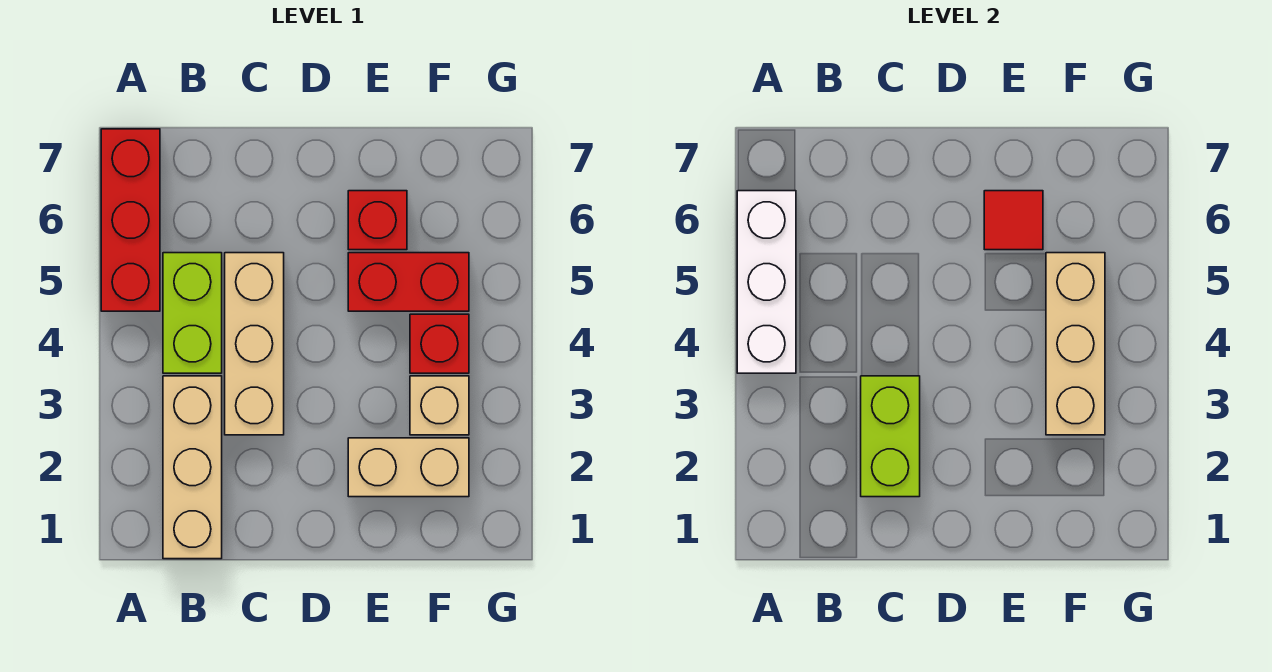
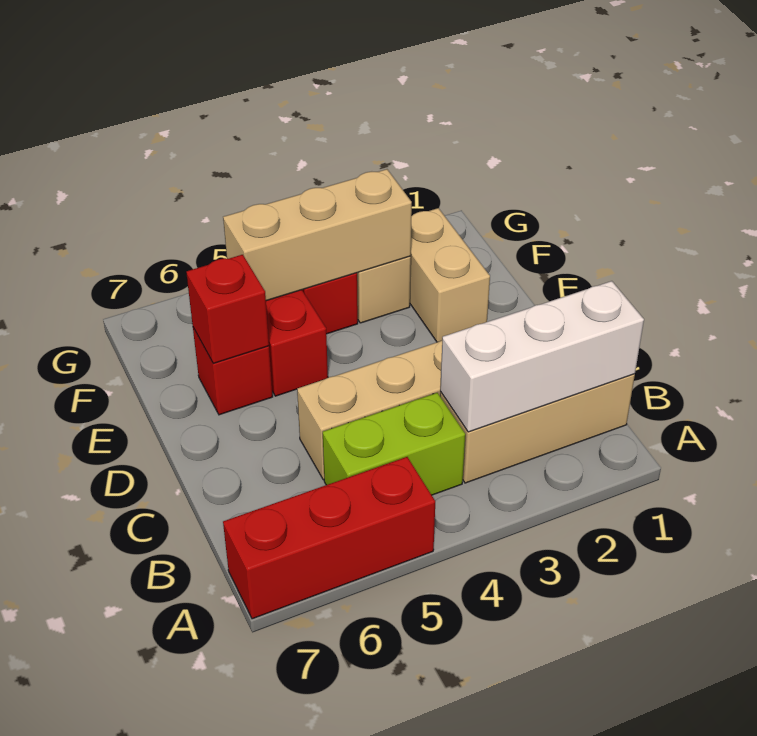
white 1x3 brick [737,191,796,373] -> white 1x3 brick moved to [440,281,644,432]
lime 1x2 brick [861,376,920,497] -> none
red 1x1 tile [984,191,1043,250] -> red 1x1 brick [186,255,269,363]

